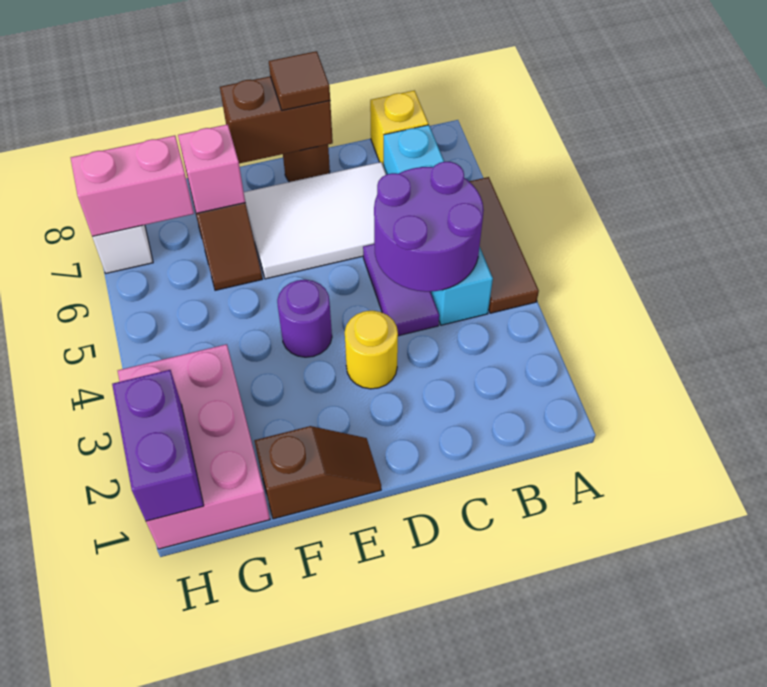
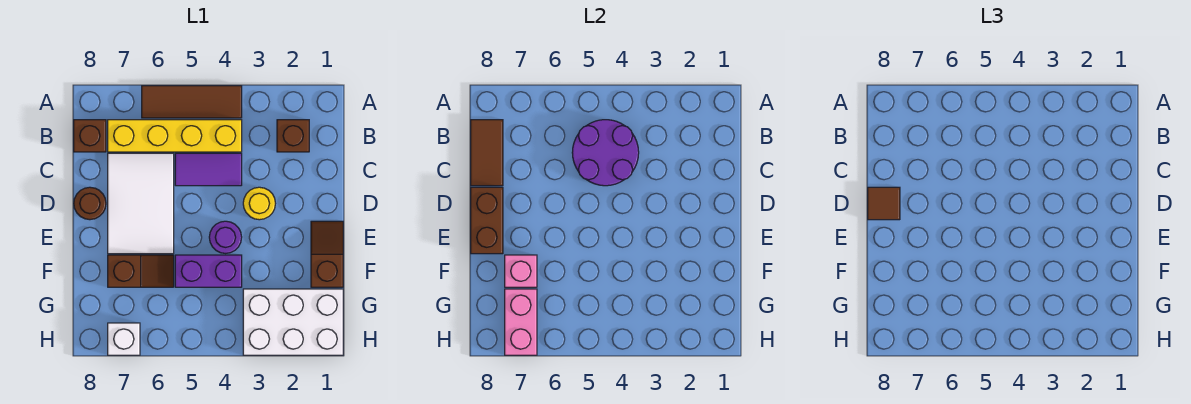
none -> brown 1x1 brick [277,120,309,152]
cyan 1x4 brick [384,125,493,325] -> yellow 1x4 brick [108,120,242,152]
yellow 1x1 brick [370,90,428,167] -> brown 1x1 brick [74,120,106,152]
none -> brown 1x2 tile [471,120,503,186]
pink 2x3 brick [118,344,270,549] -> white 2x3 brick [243,289,343,355]
purple 1x2 brick [112,370,204,521] -> purple 1x2 brick moved to [175,255,242,287]

